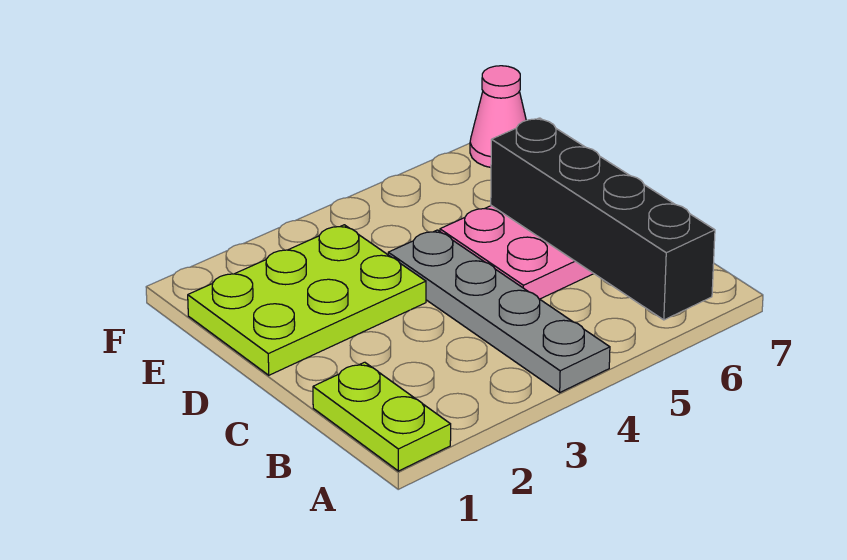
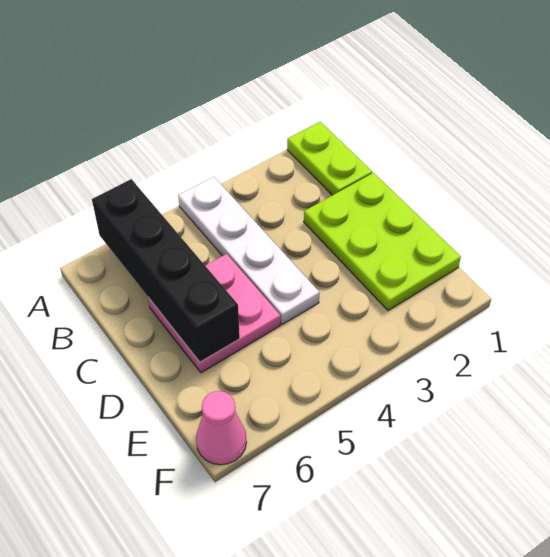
grey 1x4 plate [388,230,610,392] -> white 1x4 plate [178,177,320,325]
lime 2x3 plate [188,225,426,375] -> lime 2x3 plate turned to [304,173,461,311]

